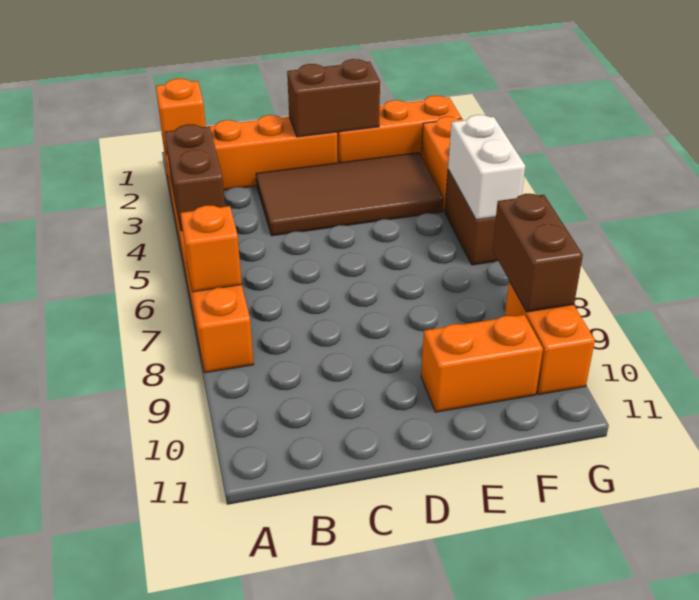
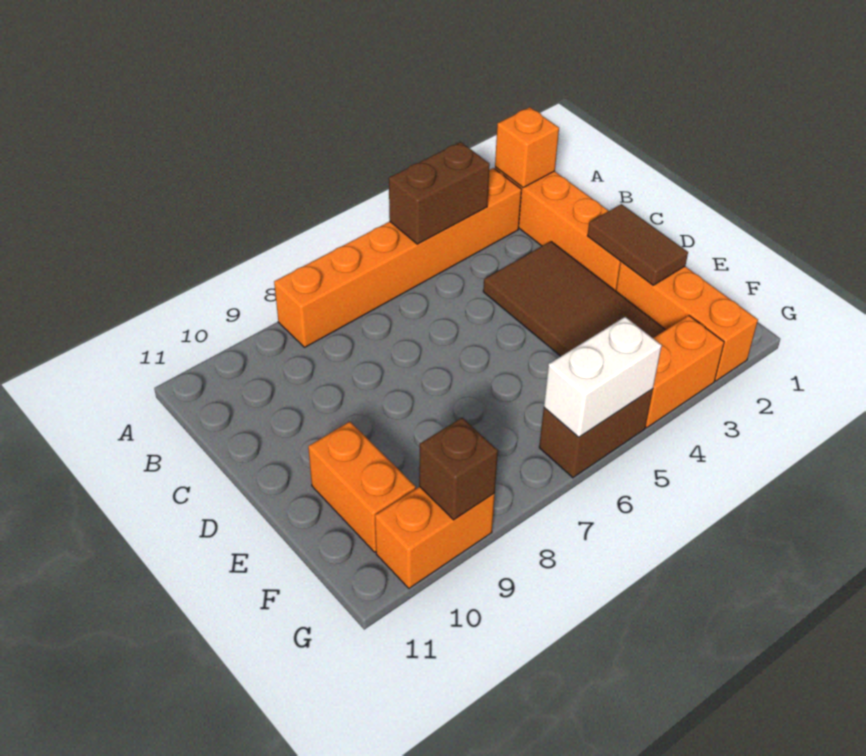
orange 1x1 brick [181,205,242,292] -> none
brown 1x2 brick [287,59,380,137] -> brown 1x2 tile [587,204,688,285]
brown 1x2 brick [492,194,583,312] -> brown 1x1 brick [419,418,498,520]

